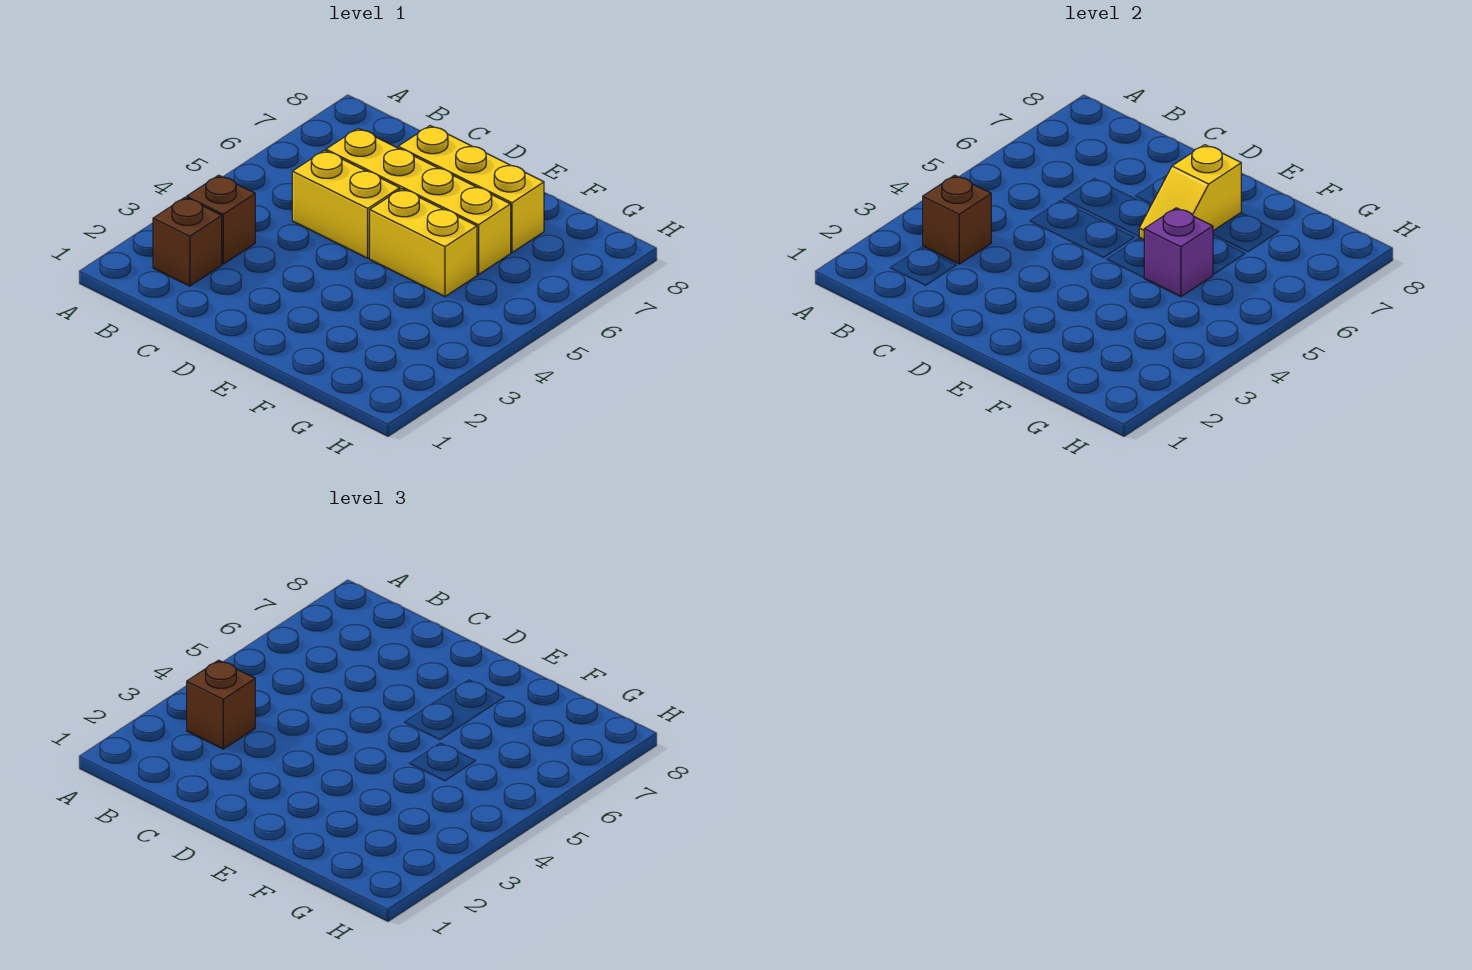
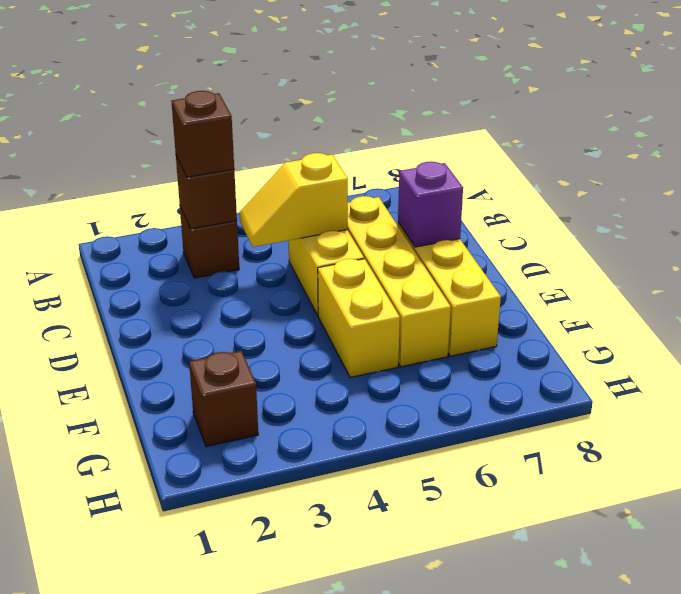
brown 1x1 brick [153,197,222,286] -> brown 1x1 brick moved to [189,351,258,447]
yellow 1x2 slope [1139,145,1241,240] -> yellow 1x2 slope moved to [239,153,348,247]
purple 1x1 brick [1144,208,1213,297] -> purple 1x1 brick moved to [398,162,463,247]

